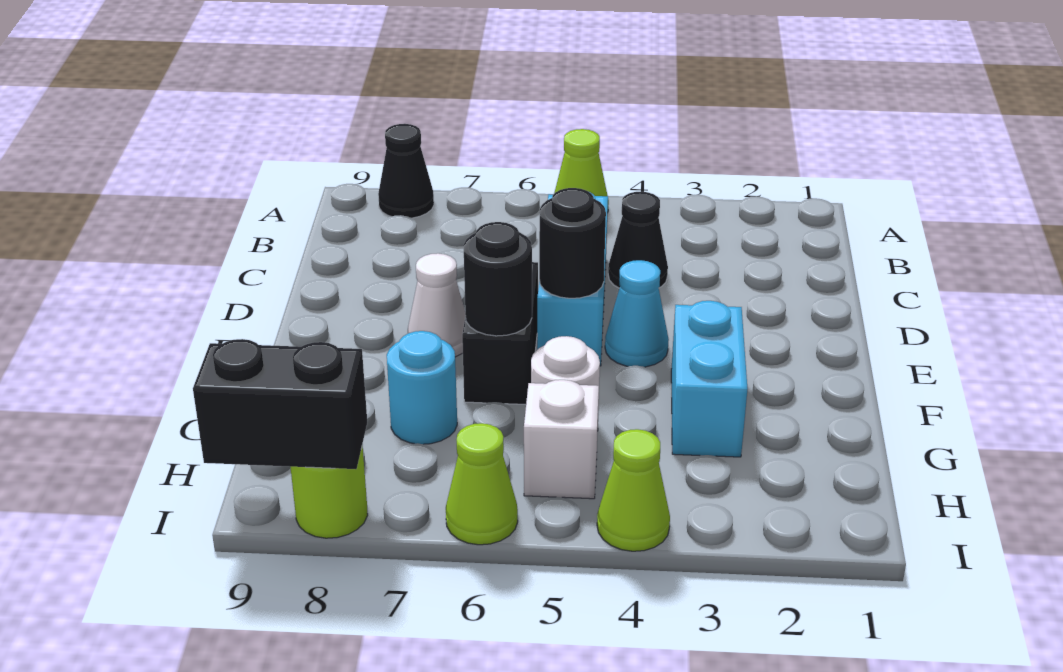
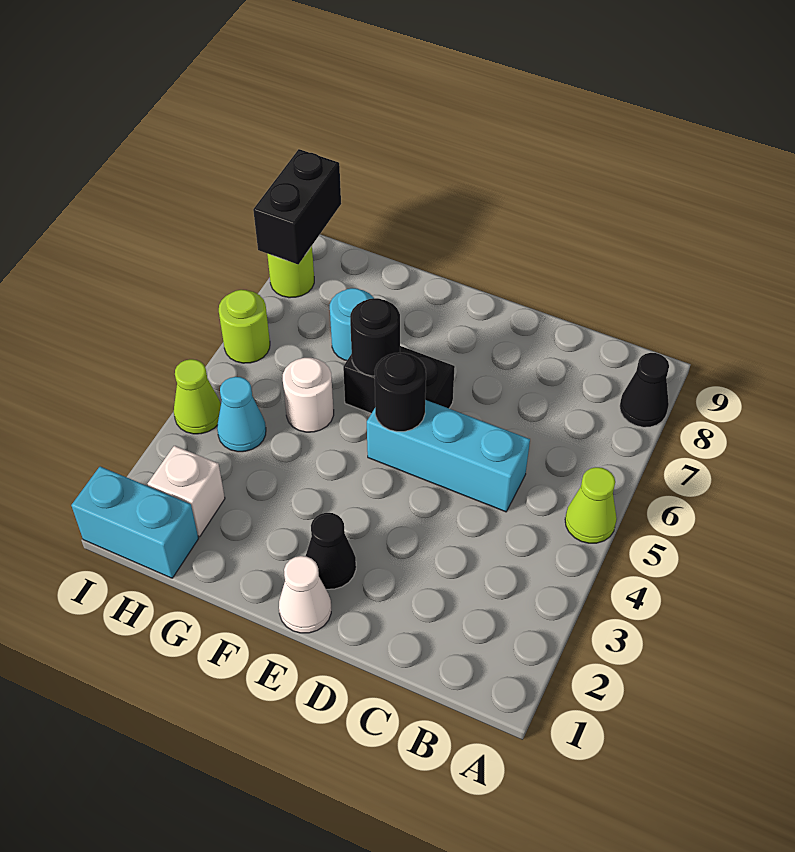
black 1x1 cone [608,192,668,288] -> black 1x1 cone moved to [306,513,356,589]
cyan 1x1 cone [605,260,669,367] -> cyan 1x1 cone moved to [217,377,266,452]
white 1x1 cone [408,253,465,357] -> white 1x1 cone moved to [279,556,331,633]
cyan 1x2 brick [671,301,748,457] -> cyan 1x2 brick moved to [71,466,198,578]
white 1x1 brick [524,380,599,499] -> white 1x1 brick moved to [148,446,225,537]
lime 1x1 cone [446,423,518,545] -> lime 1x1 round brick [219,290,270,363]

